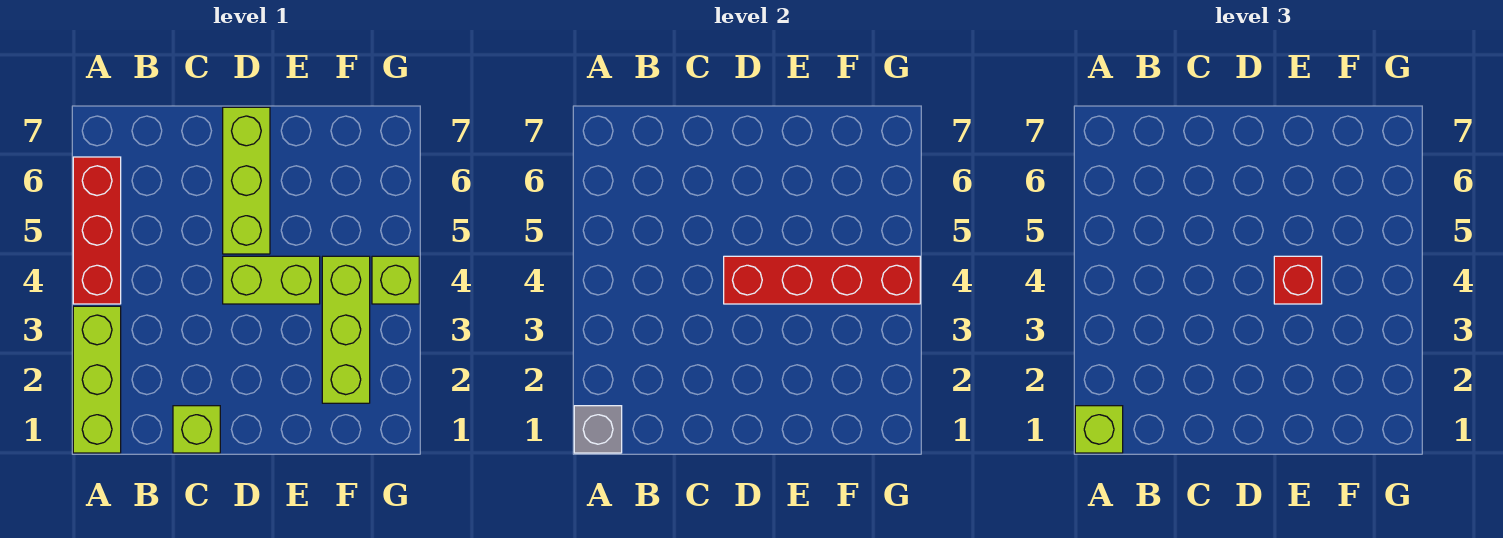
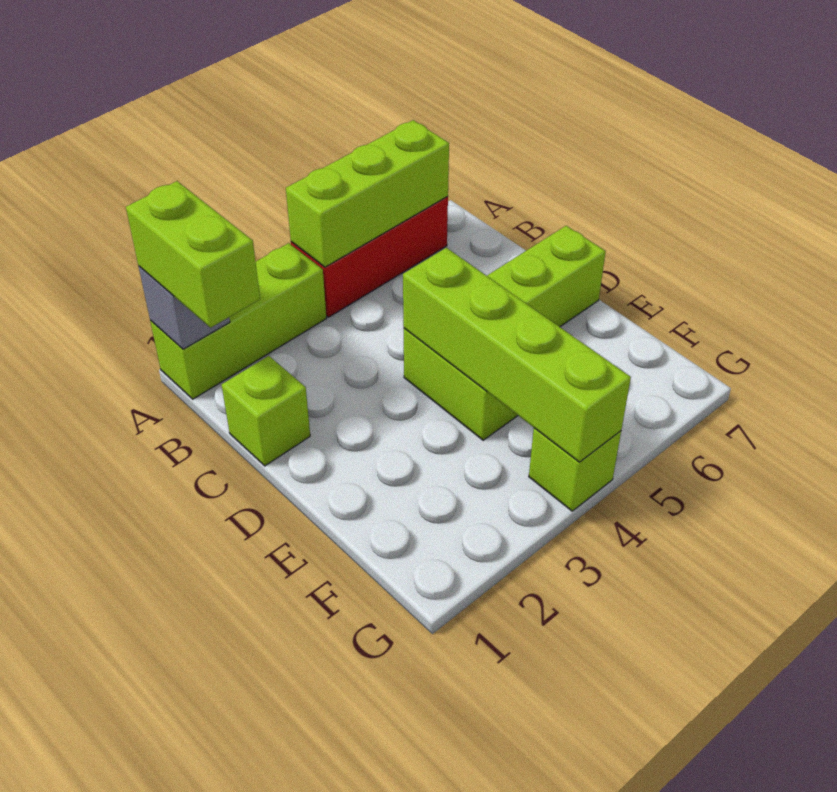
lime 1x1 brick [1075,406,1123,453] -> lime 1x2 brick [126,181,260,328]
red 1x4 brick [724,256,920,304] -> lime 1x4 brick [403,248,631,462]
red 1x1 brick [1274,256,1322,304] -> none
lime 1x3 brick [322,256,370,403] -> lime 1x3 brick moved to [286,120,449,267]

